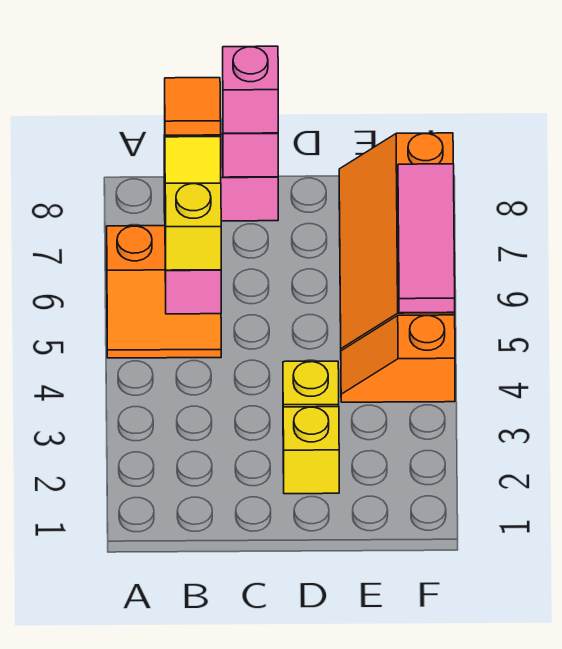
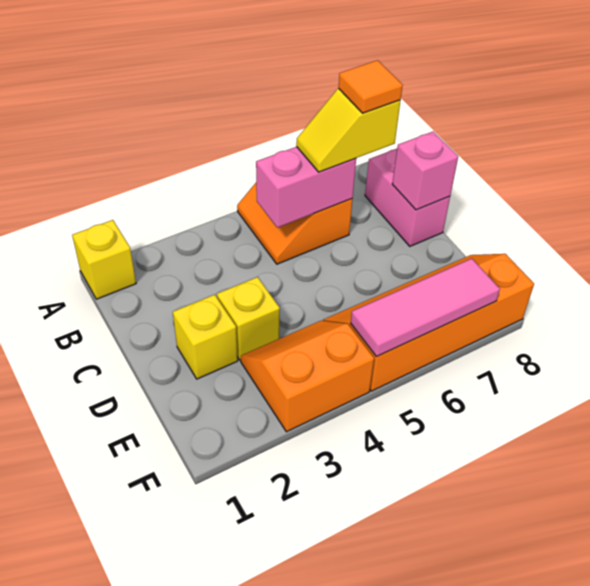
yellow 1x1 brick [165,183,221,270] -> yellow 1x1 brick moved to [72,220,136,299]
pink 1x1 brick [223,46,278,133] -> none
orange 1x2 slope [341,315,455,402] -> orange 2x2 slope [241,321,374,432]

